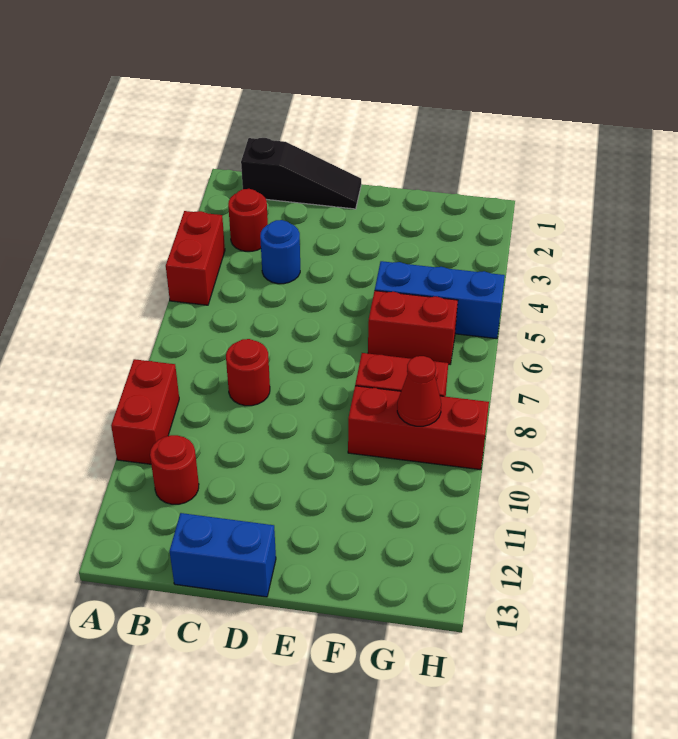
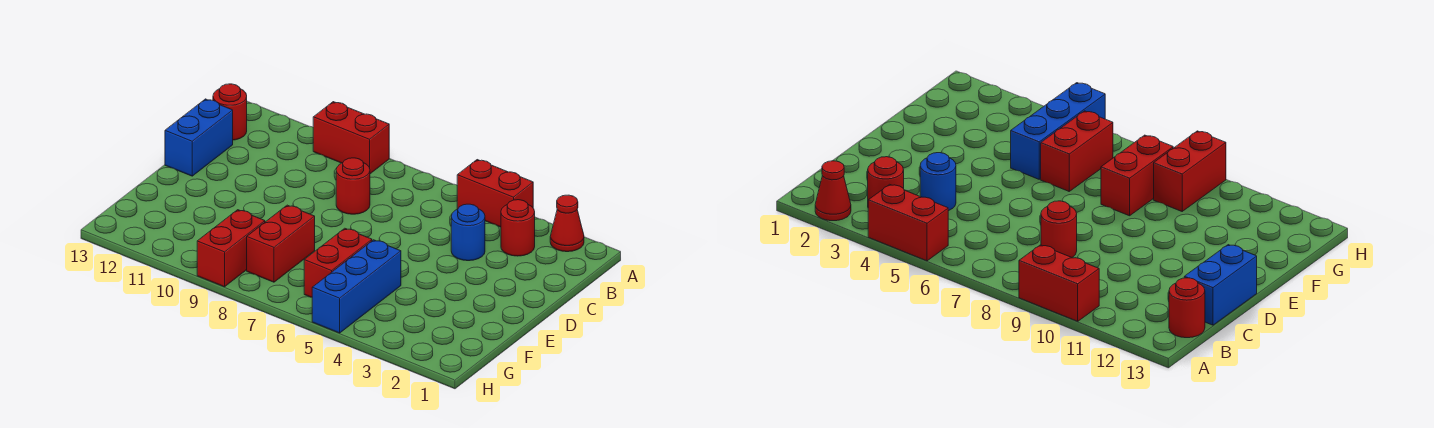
black 1x3 slope [241,138,361,209] -> none
red 1x1 round brick [150,435,199,504] -> red 1x1 round brick moved to [213,84,247,140]
red 1x3 brick [348,386,489,470] -> red 1x2 brick [197,210,265,287]
red 1x1 cone [397,356,441,426] -> red 1x1 cone moved to [550,195,584,252]

